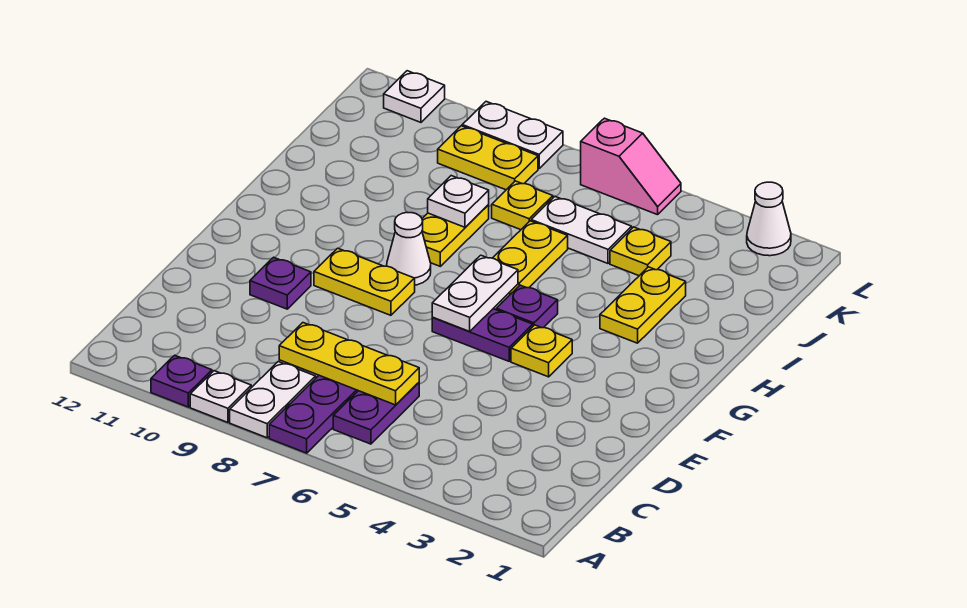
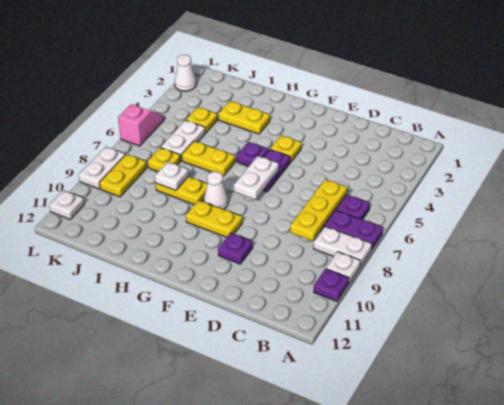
white 1x2 plate [432,255,518,331] -> white 1x2 plate turned to [234,156,279,199]
yellow 1x2 plate [314,248,415,315] -> yellow 1x2 plate turned to [186,200,242,237]

